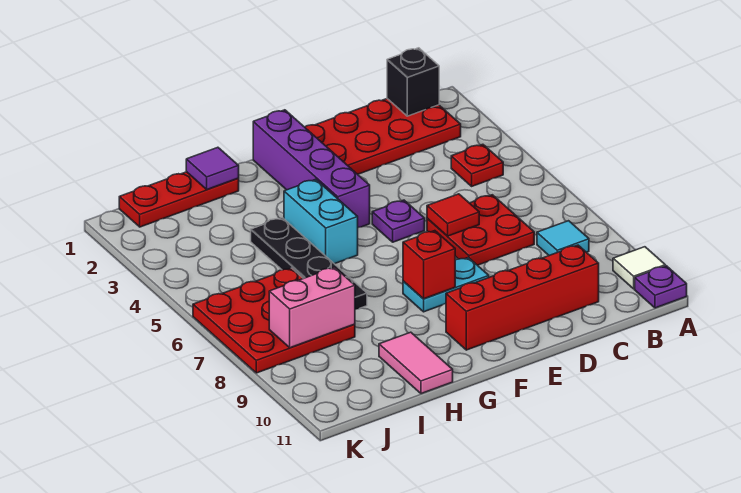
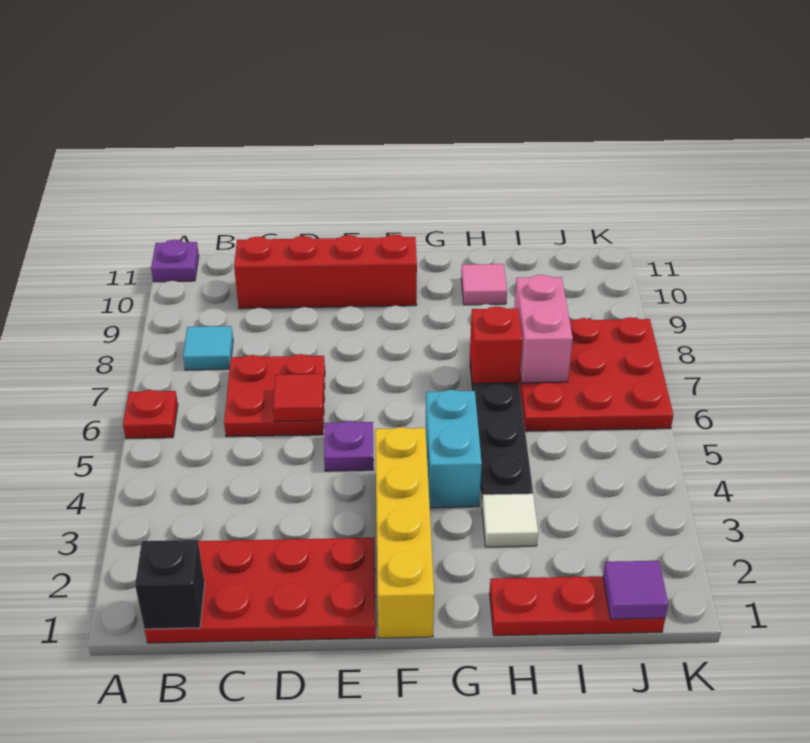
white 1x1 tile [613,247,665,289] -> white 1x1 tile moved to [482,494,538,547]
red 1x1 plate [451,144,503,186] -> red 1x1 plate moved to [123,390,178,439]
cyan 1x2 plate [403,257,489,312] -> none
purple 1x4 brick [253,110,370,228] -> yellow 1x4 brick [375,427,434,638]
red 1x1 brick [403,231,455,299] -> red 1x1 brick moved to [470,306,522,384]
purple 1x1 tile [186,147,239,189] -> purple 1x1 tile moved to [603,561,668,619]
pink 1x2 tile [379,332,453,394] -> pink 1x1 tile [461,264,507,305]
pink 1x2 brick [269,267,355,348] -> pink 1x2 brick turned to [514,275,573,383]

